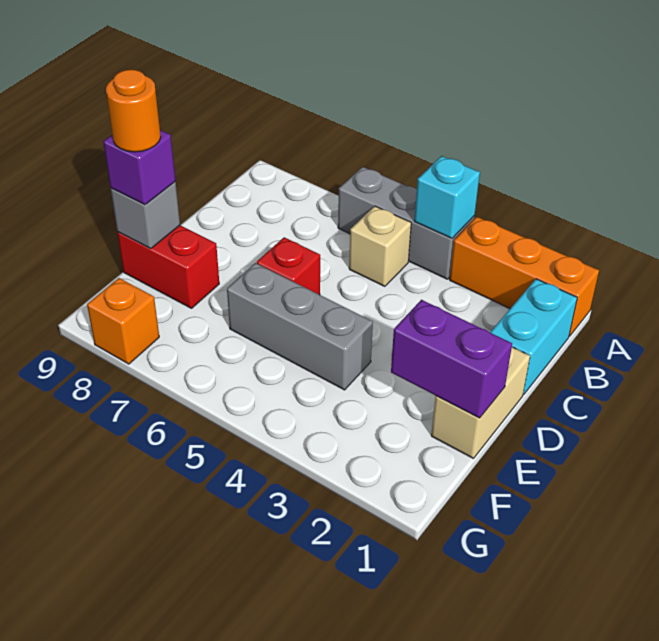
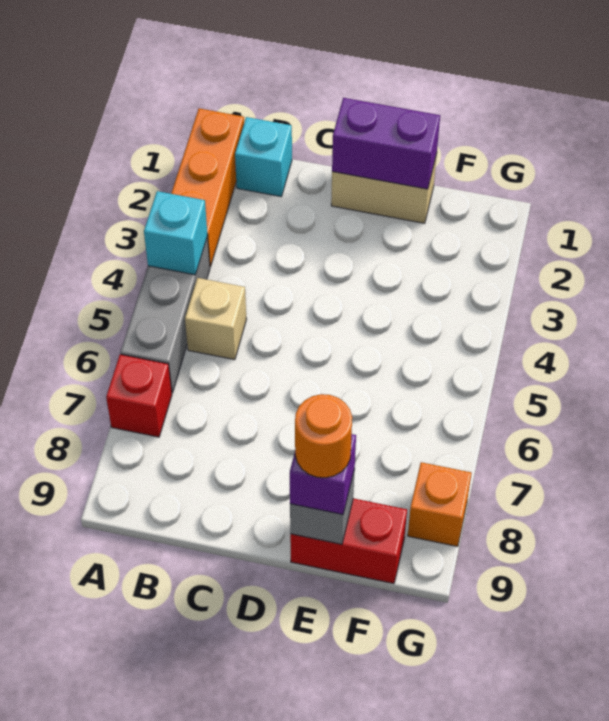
cyan 1x2 brick [490,279,577,394] -> cyan 1x1 brick [235,117,292,197]
red 1x1 brick [257,237,320,295] -> red 1x1 brick moved to [106,354,172,437]
purple 1x2 brick [391,300,512,418] -> purple 1x2 brick turned to [332,98,440,189]
grey 1x3 brick [227,263,373,390] -> none
red 1x2 brick [117,225,219,308] -> red 1x2 brick turned to [290,498,407,584]

